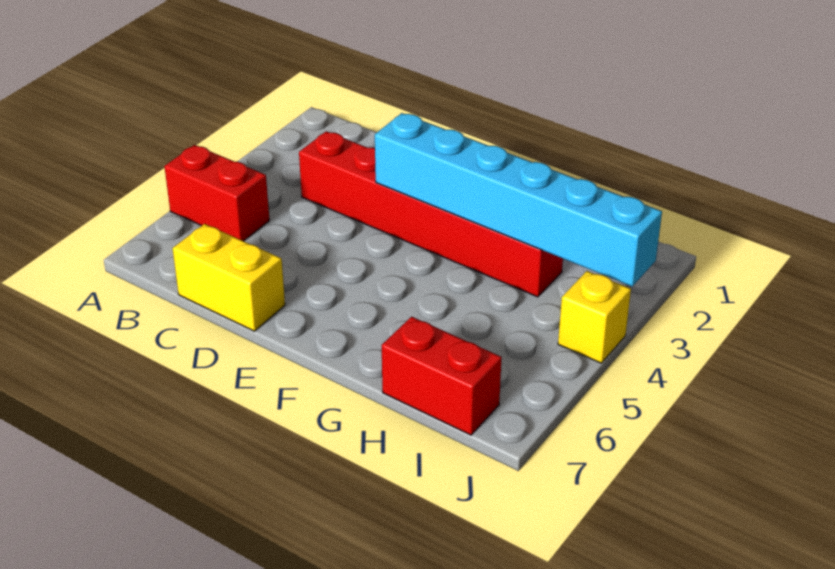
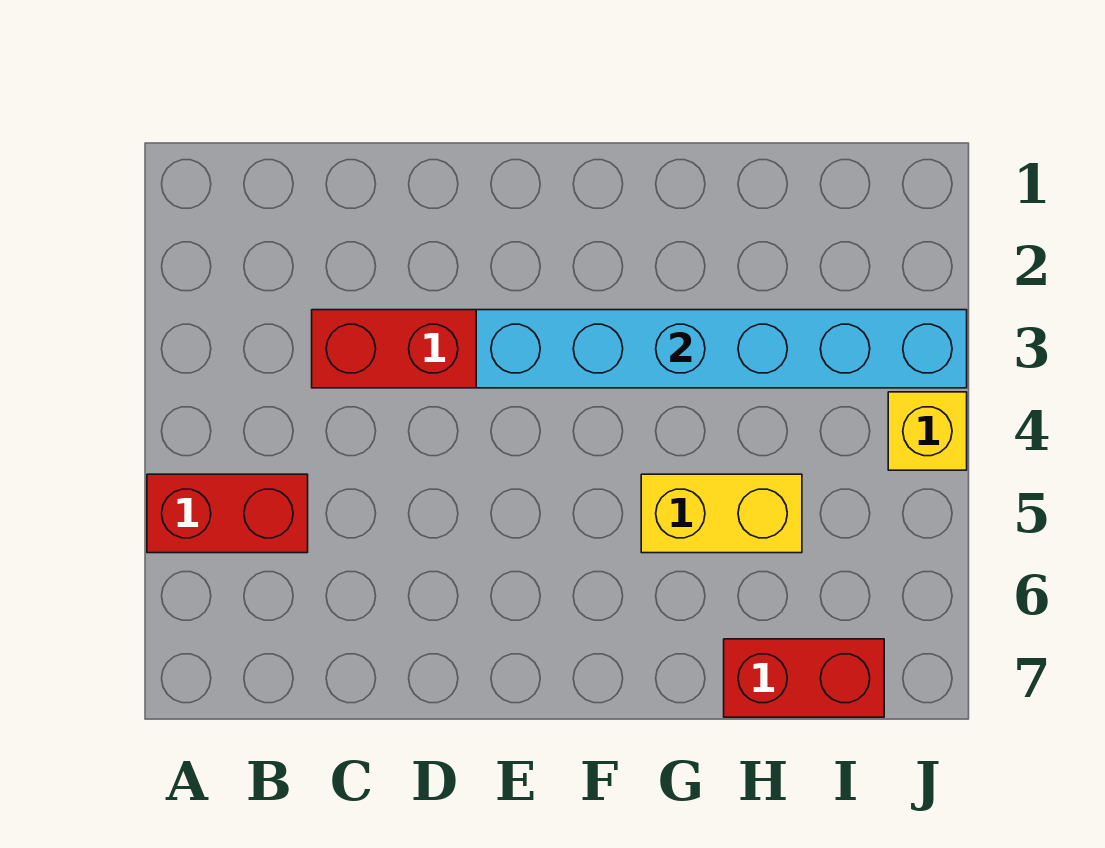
yellow 1x2 brick [172,224,285,331] -> yellow 1x2 brick moved to [641,474,802,553]

